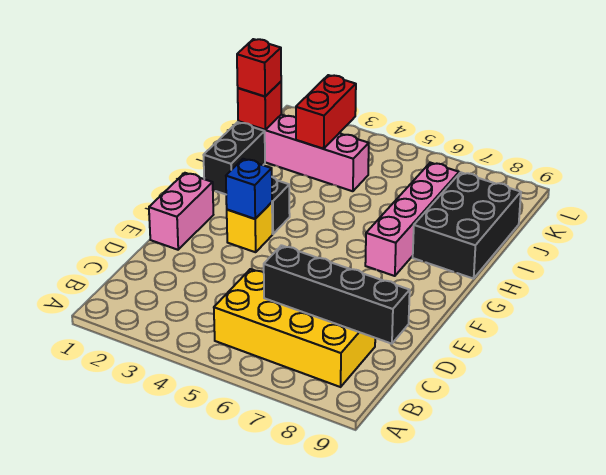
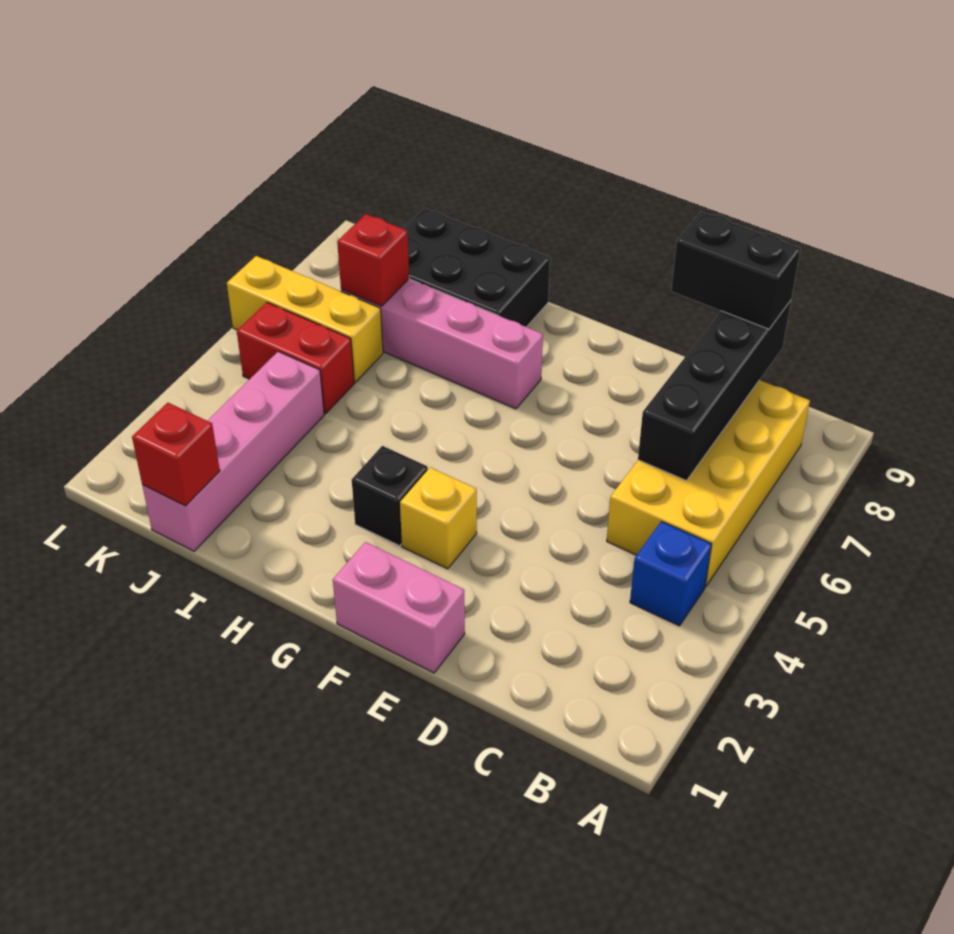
blue 1x1 brick [226,159,272,219] -> blue 1x1 brick moved to [630,522,712,626]
black 1x2 brick [204,122,265,194] -> black 1x2 brick moved to [671,212,800,329]
red 1x1 brick [237,39,281,96] -> red 1x1 brick moved to [337,214,409,306]
red 1x2 brick [296,75,356,149] -> red 1x2 brick moved to [237,302,354,414]
none -> yellow 1x3 brick [227,256,383,382]

